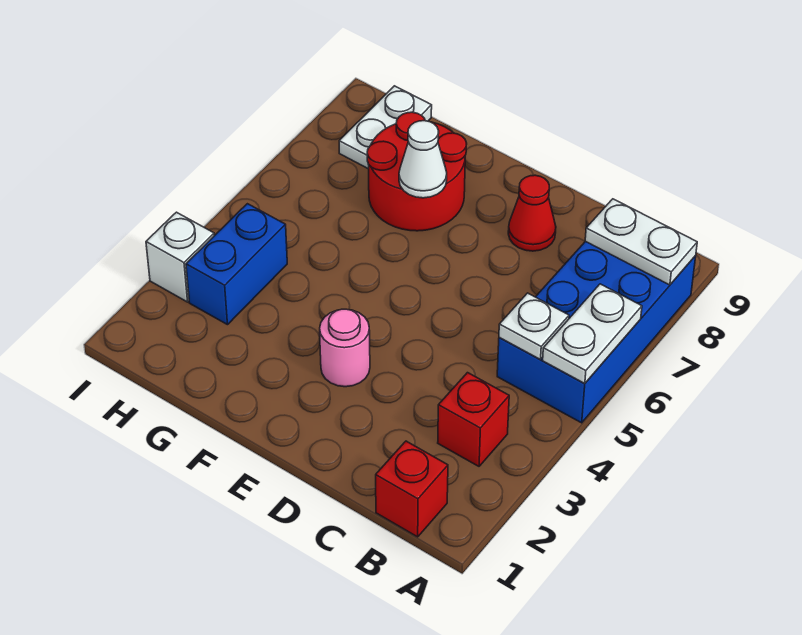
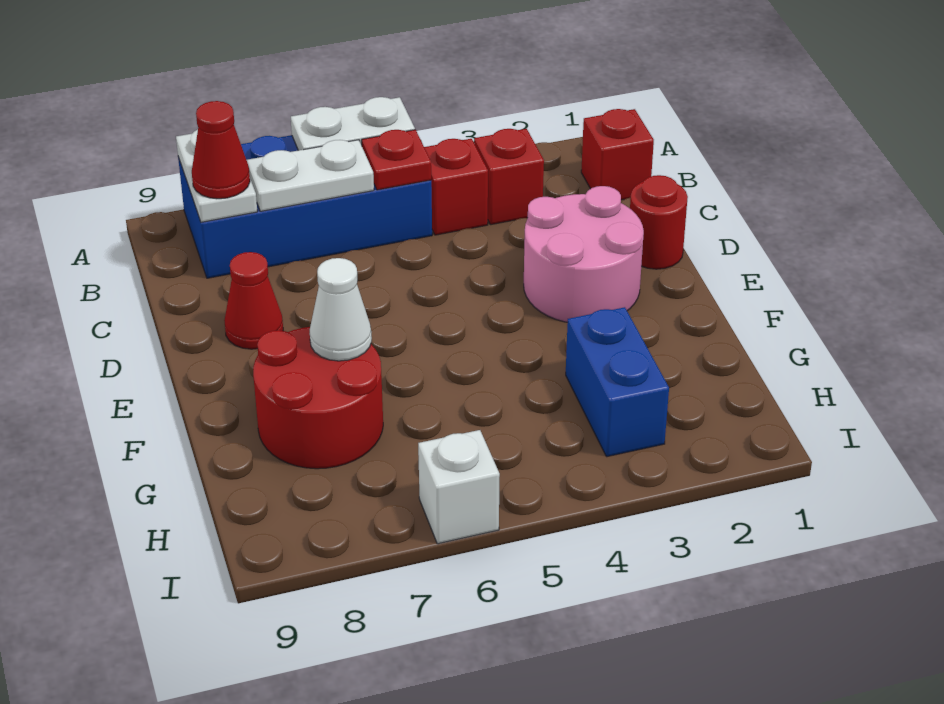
none -> red 1x1 brick [424,139,488,235]
white 1x1 plate [499,293,569,360] -> red 1x1 plate [362,130,431,190]
none -> red 1x1 cone [192,101,250,199]
none -> red 1x1 round brick [630,175,688,269]
pink 1x1 round brick [320,309,370,387] -> pink 2x2 round brick [524,186,644,322]
blue 1x2 brick [186,204,287,325] -> blue 1x2 brick turned to [566,307,669,457]
white 1x2 plate [339,86,432,169] -> white 1x2 plate moved to [247,140,374,211]
white 1x1 brick [146,212,214,302] -> white 1x1 brick moved to [418,430,500,544]

